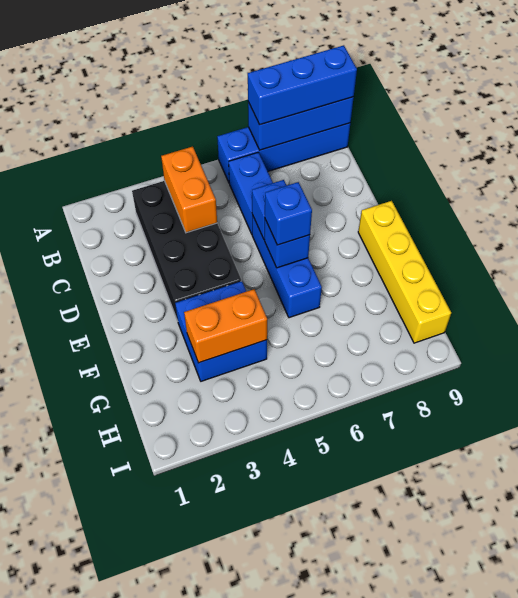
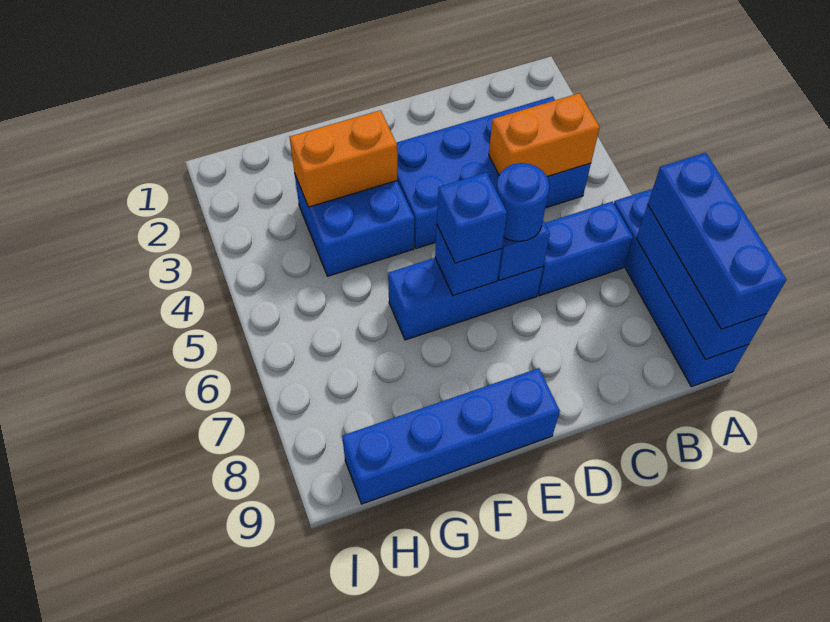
black 2x4 brick [132,181,241,320] -> blue 2x4 brick [396,97,591,248]
none -> blue 1x1 round brick [496,163,549,242]
yellow 1x4 brick [358,201,451,343] -> blue 1x4 brick [342,368,560,504]
orange 1x2 brick [184,289,267,363] -> orange 1x2 brick turned to [290,110,397,207]

